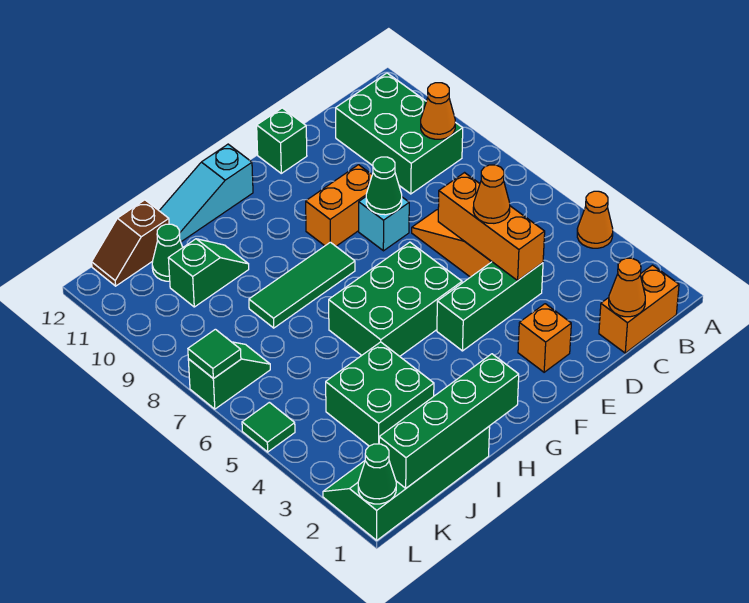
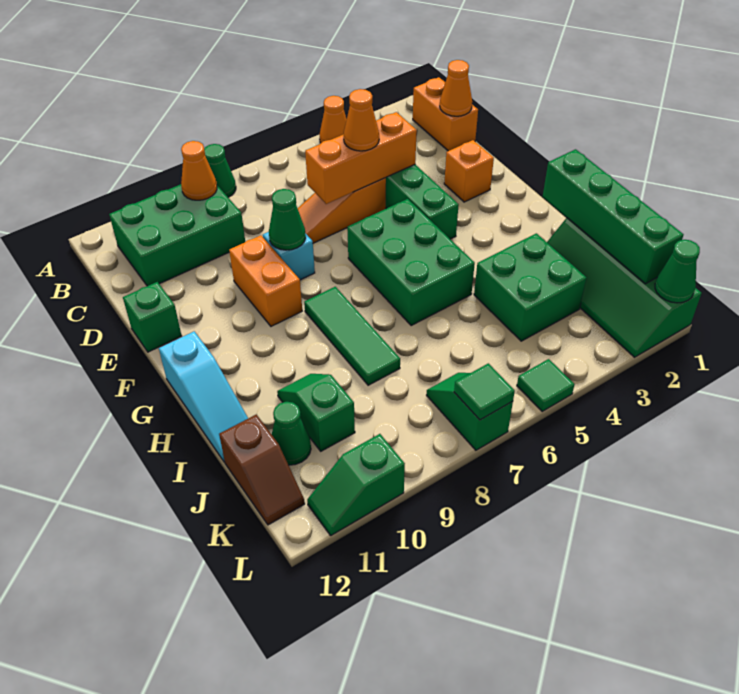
none -> green 1x1 cone [204,144,236,197]
none -> green 1x2 slope [307,434,405,535]

